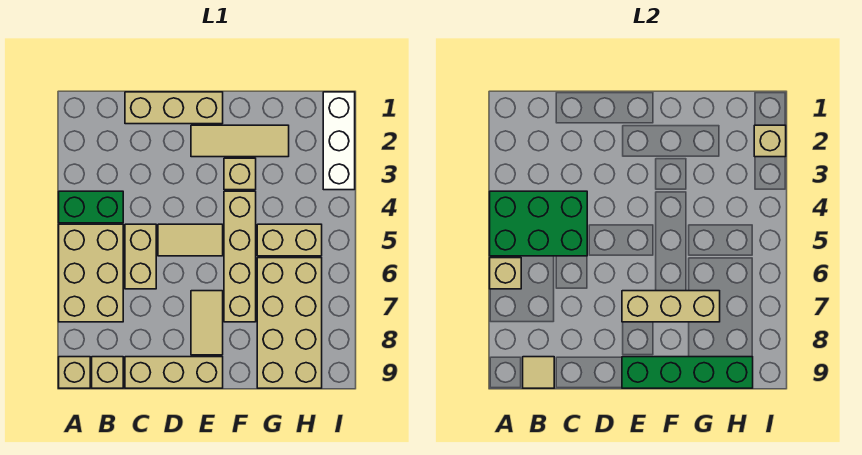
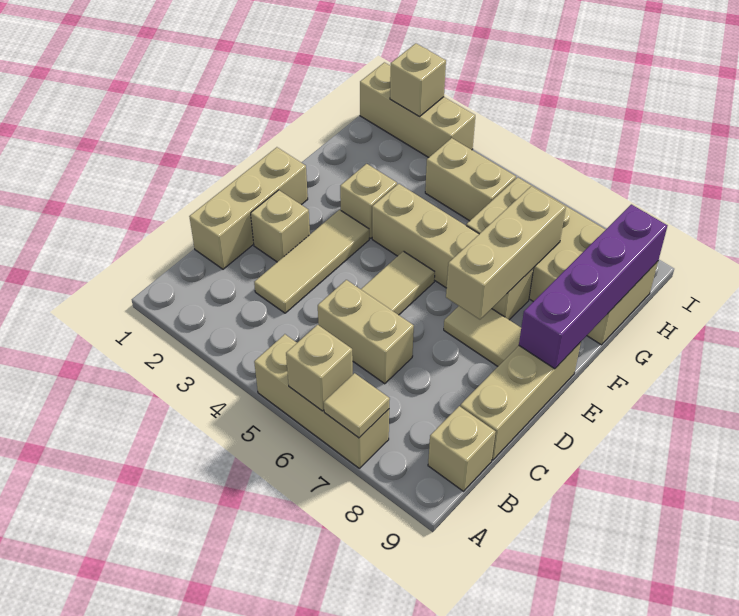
green 1x2 brick [59,191,123,223] -> none
green 2x3 brick [490,191,587,256] -> none
tan 2x3 brick [59,224,123,322] -> tan 1x3 brick [254,334,389,468]
tan 1x1 brick [59,357,90,388] -> tan 1x1 brick moved to [251,190,310,262]
tan 1x1 tile [523,357,554,388] -> tan 1x1 tile moved to [324,373,390,438]
tan 1x3 tile [191,125,289,157] -> tan 1x3 tile moved to [254,210,369,313]
green 1x4 brick [622,357,753,388] -> purple 1x4 brick [519,204,668,369]
tan 1x2 brick [257,224,322,256] -> tan 1x2 brick turned to [425,138,516,221]
white 1x3 brick [323,92,355,190] -> tan 1x3 brick [360,62,475,157]

